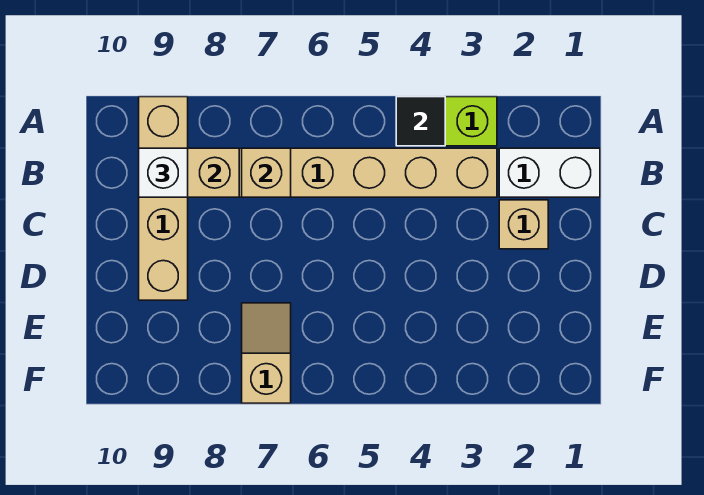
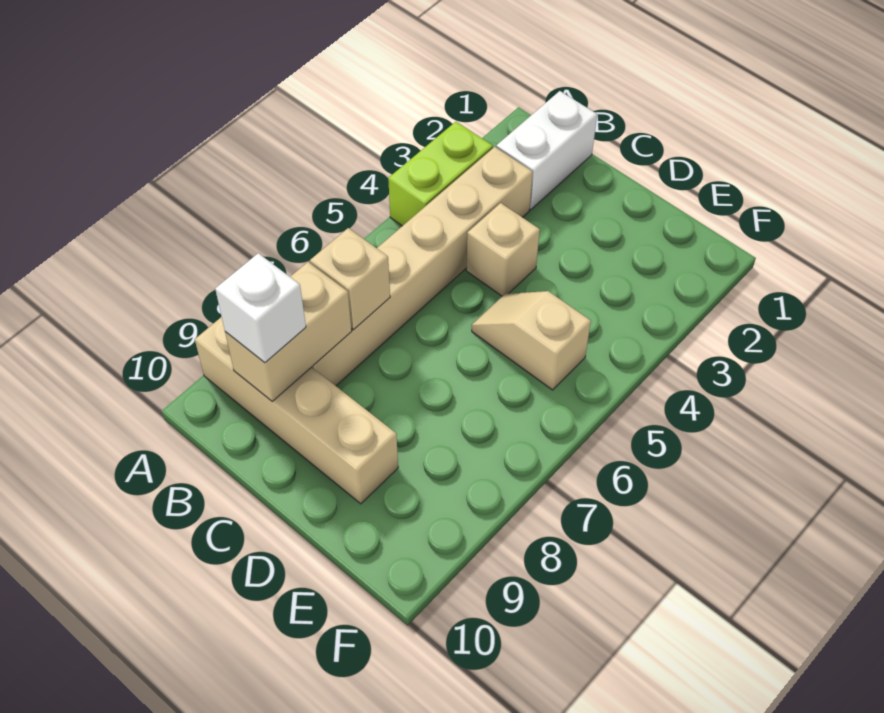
black 1x1 tile [396,97,445,146] -> none
tan 1x1 brick [499,200,548,249] -> tan 1x1 brick moved to [466,203,540,296]
tan 1x2 slope [242,303,291,403] -> tan 1x2 slope moved to [472,291,591,390]

